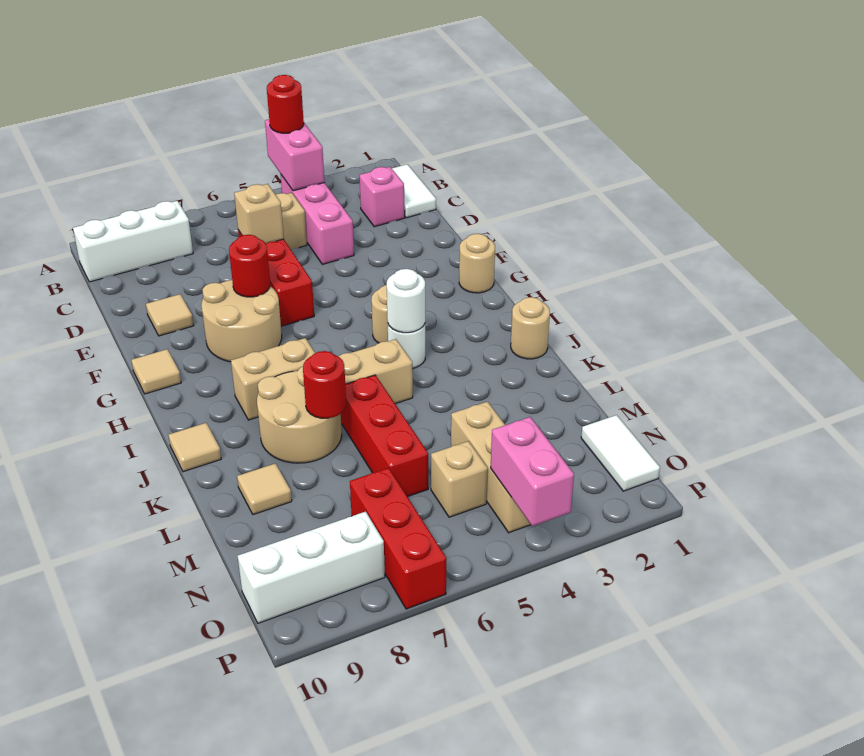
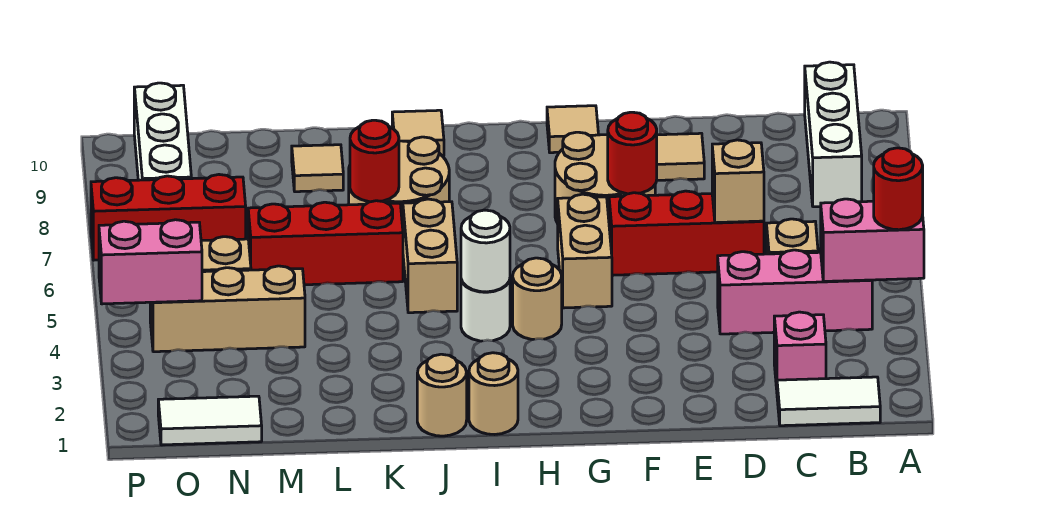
tan 1x1 round brick [459,234,495,293] -> tan 1x1 round brick moved to [469,353,518,435]
tan 1x2 brick [231,338,315,420] -> tan 1x2 brick moved to [558,194,612,308]

